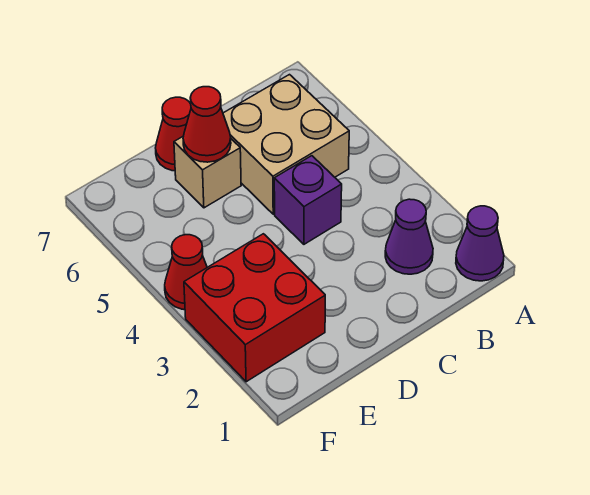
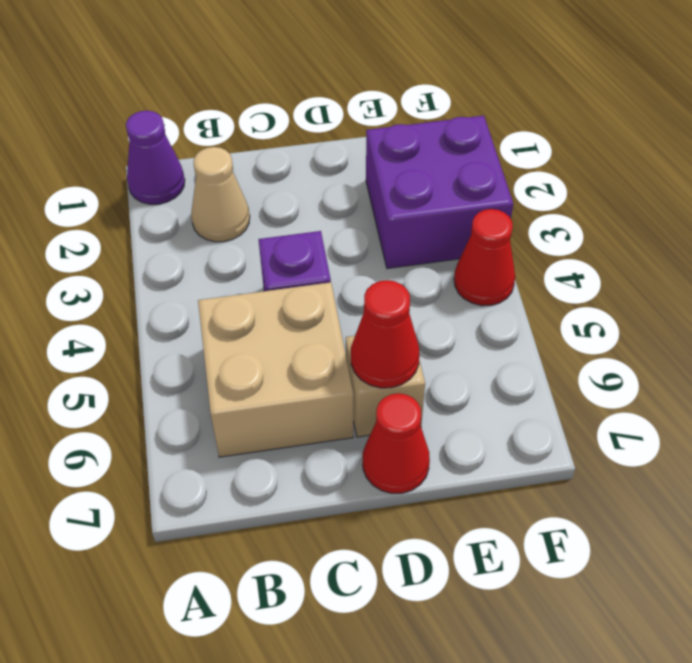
purple 1x1 cone [385,199,433,274] -> tan 1x1 cone [191,147,250,242]
red 2x2 brick [184,234,325,382] -> purple 2x2 brick [366,116,513,268]

